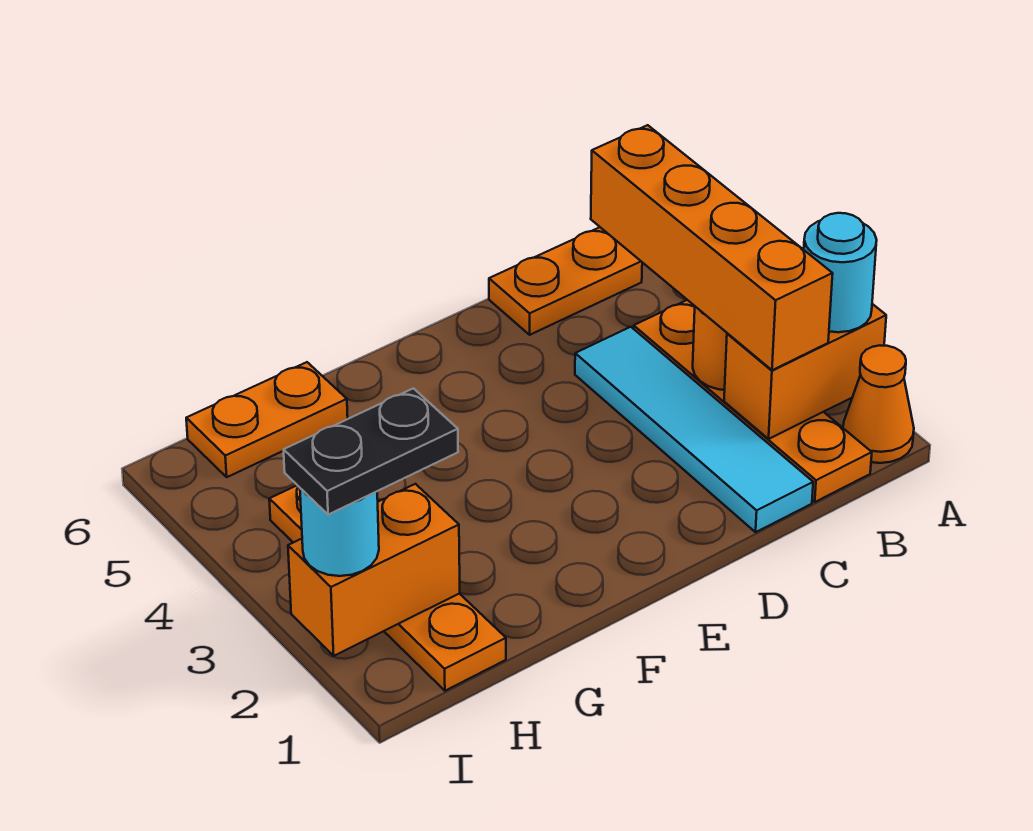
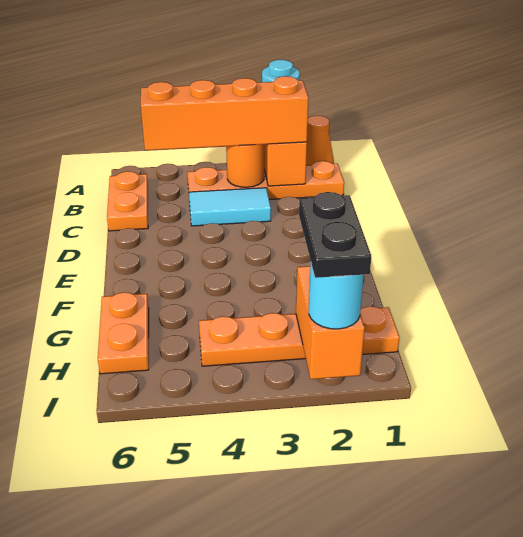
cyan 1x4 tile [575,327,813,532] -> cyan 1x2 tile [189,188,271,226]

